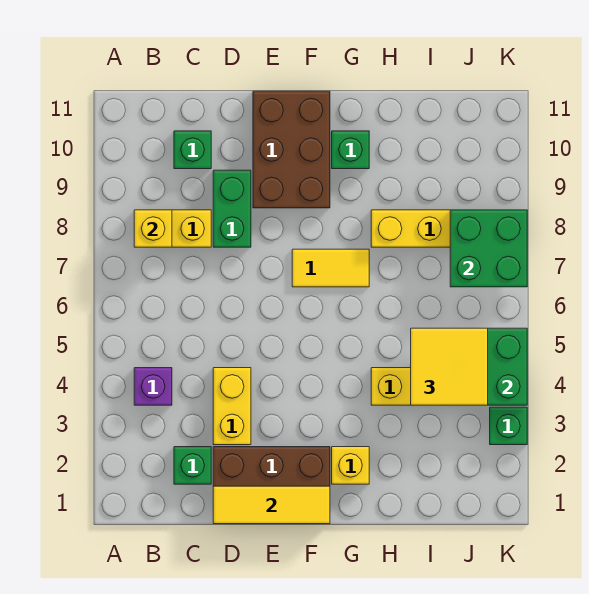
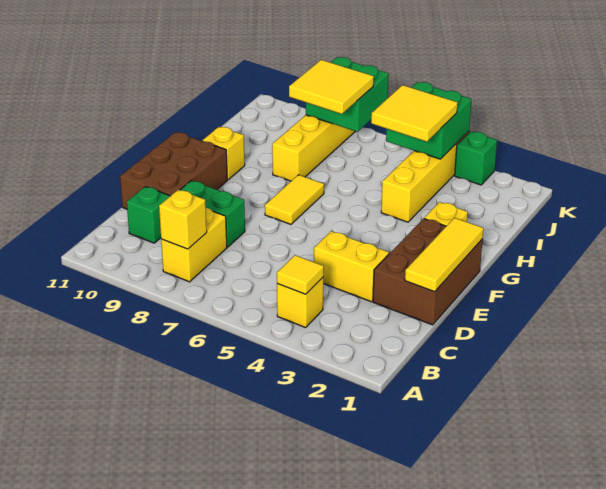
purple 1x1 brick [134,368,172,405] -> yellow 1x1 brick [277,278,323,328]
none -> yellow 1x1 tile [277,255,324,294]
green 1x1 brick [174,447,211,484] -> none
brown 2x3 brick [253,91,330,208] -> brown 2x3 brick turned to [120,132,227,209]
green 1x1 brick [332,131,369,169] -> yellow 1x1 brick [202,127,245,180]
none -> yellow 2x2 tile [289,60,374,114]

